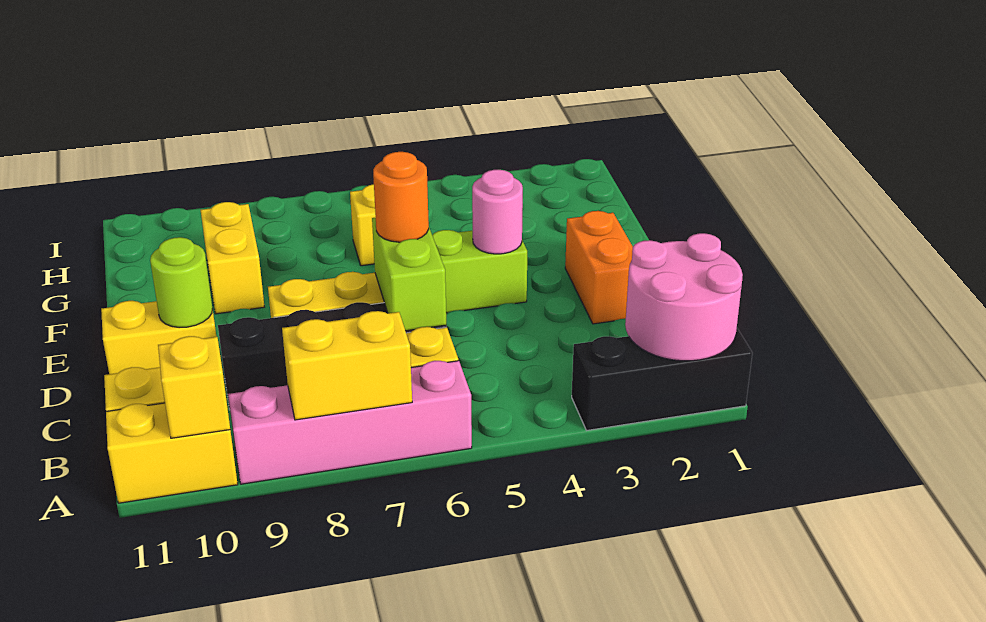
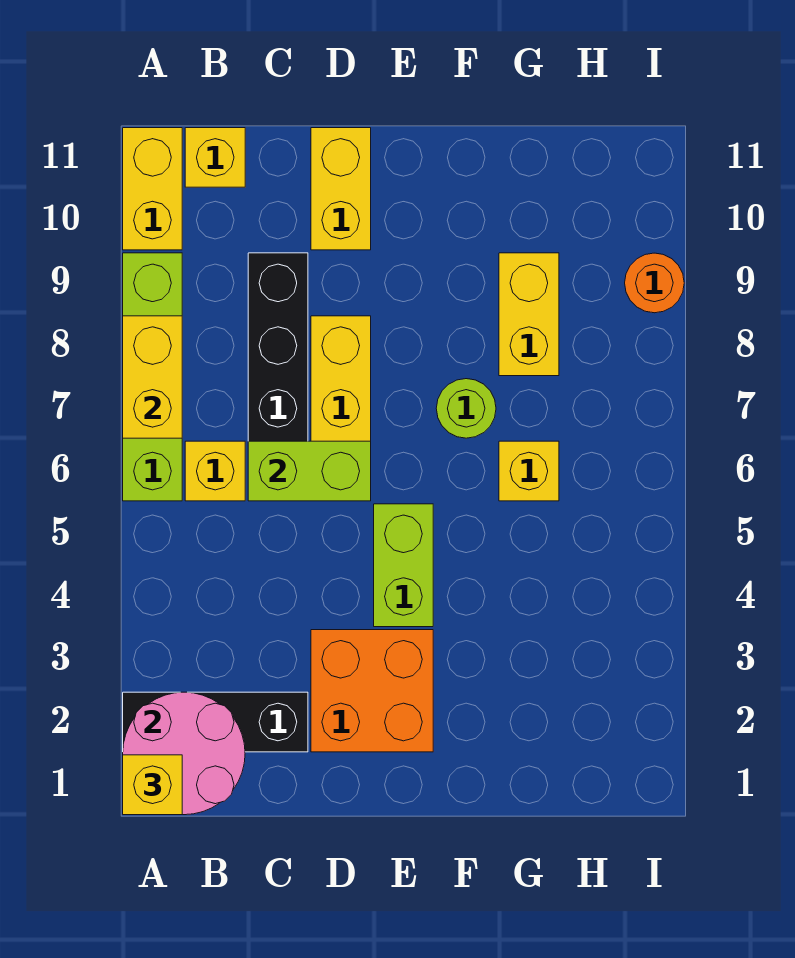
black 1x3 brick [572,328,752,430] -> black 1x3 brick turned to [123,692,308,752]
pink 1x4 brick [228,361,472,484] -> lime 1x4 brick [123,253,182,501]
yellow 1x1 brick [158,336,230,438] -> yellow 1x1 brick moved to [123,755,182,815]
orange 1x2 brick [565,211,633,324] -> orange 2x2 brick [311,630,433,752]
orange 1x1 round brick [373,152,429,242] -> orange 1x1 round brick moved to [625,253,684,313]
lime 1x1 round brick [150,237,212,328] -> lime 1x1 round brick moved to [436,379,496,438]
pink 1x1 round brick [472,170,523,254] -> none
yellow 1x2 brick [201,202,264,314] -> yellow 1x2 brick turned to [499,253,559,376]

